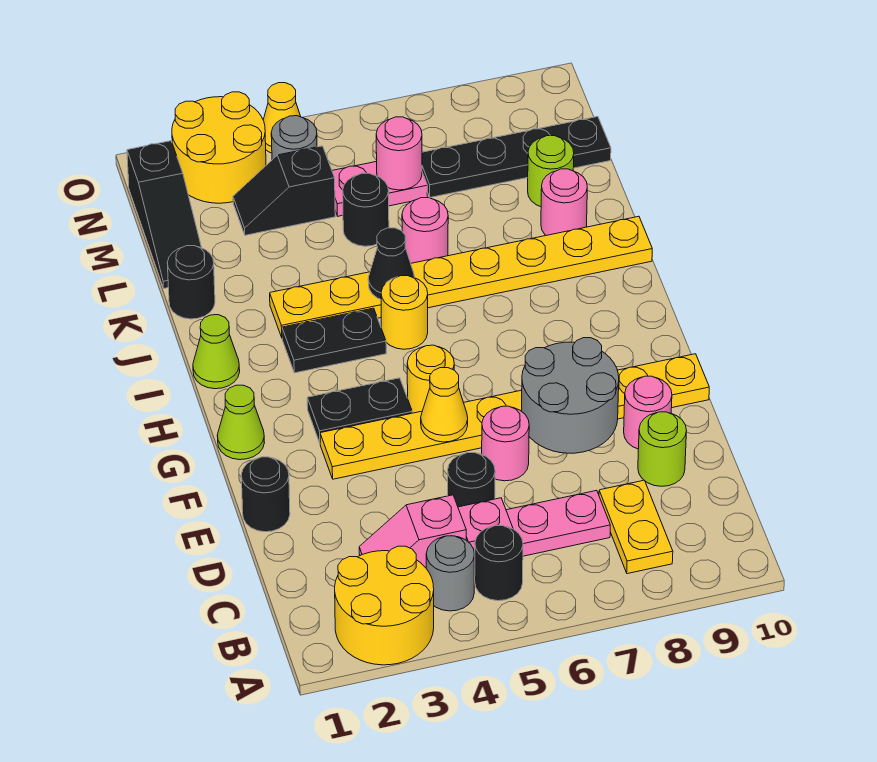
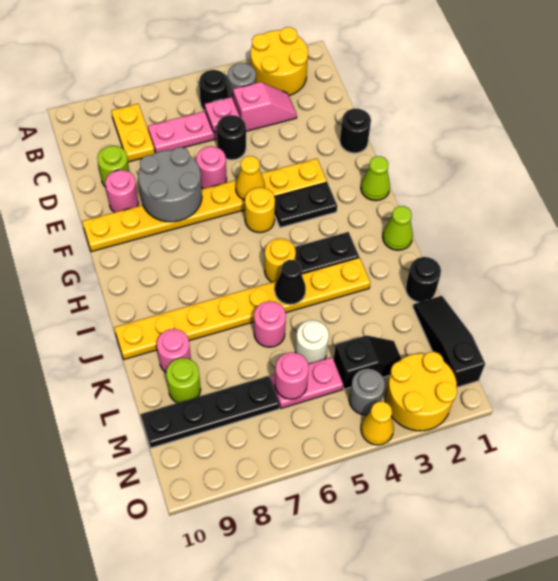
black 1x1 round brick [343,173,389,246] -> white 1x1 round brick [296,320,329,364]

